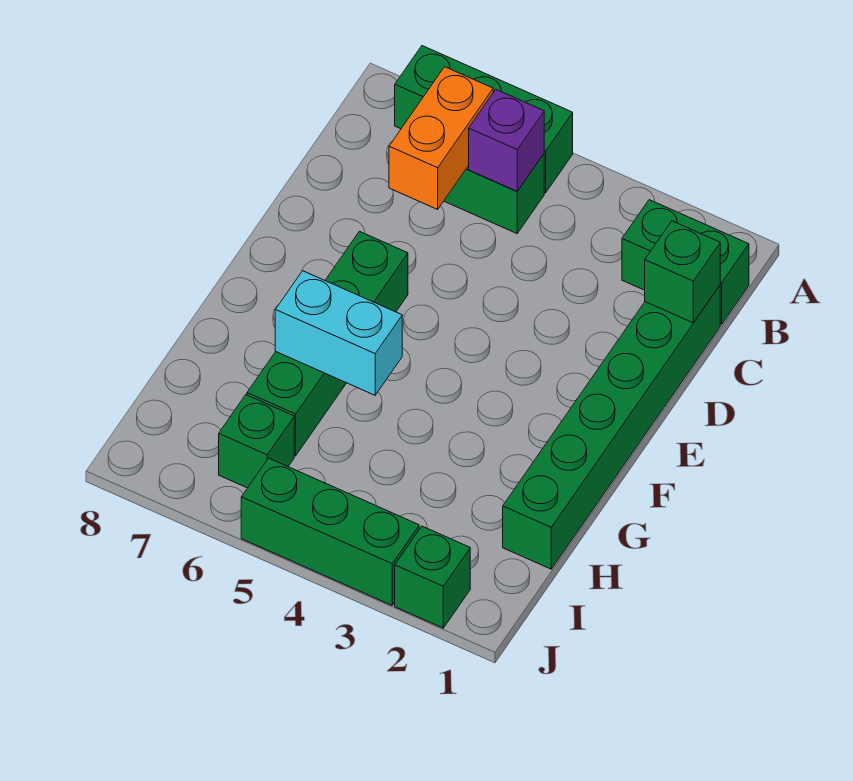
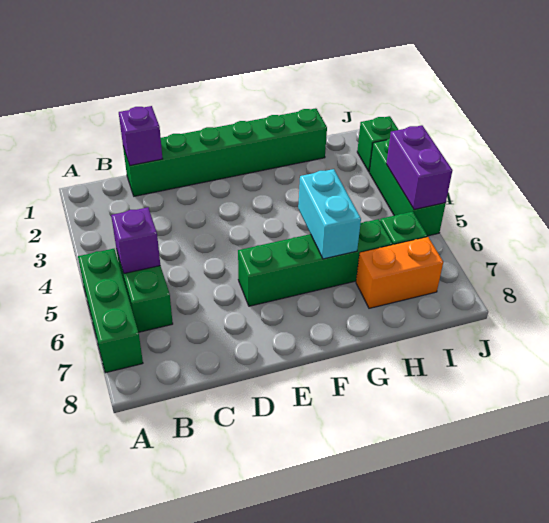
green 1x2 brick [622,200,749,324] -> none
orange 1x2 brick [389,67,493,209] -> orange 1x2 brick moved to [356,237,443,308]
green 1x1 brick [645,221,720,323] -> purple 1x1 brick [119,106,163,166]
none -> purple 1x2 brick [386,125,453,210]

